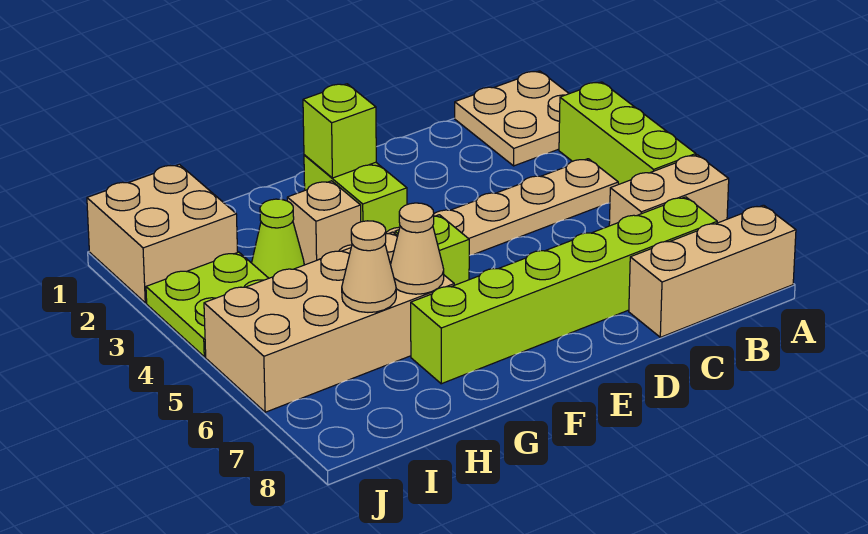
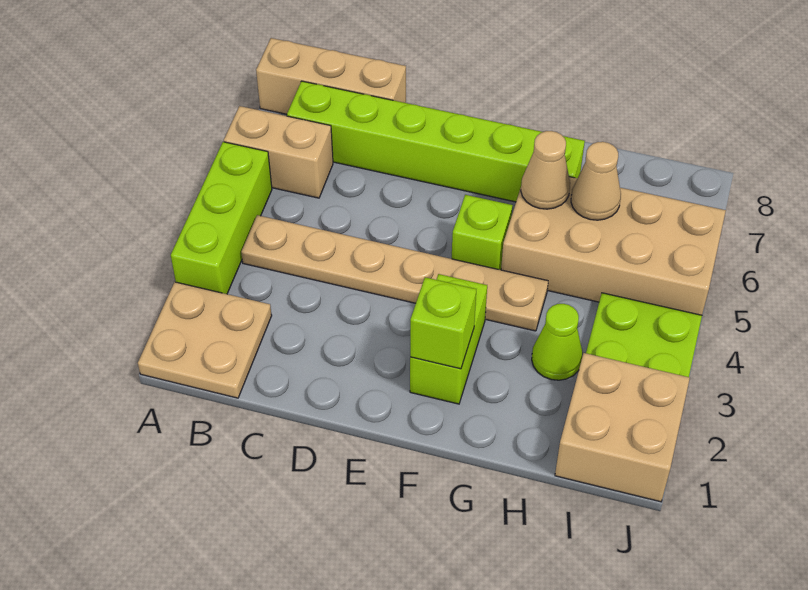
tan 1x1 brick [287,181,361,265] -> none

